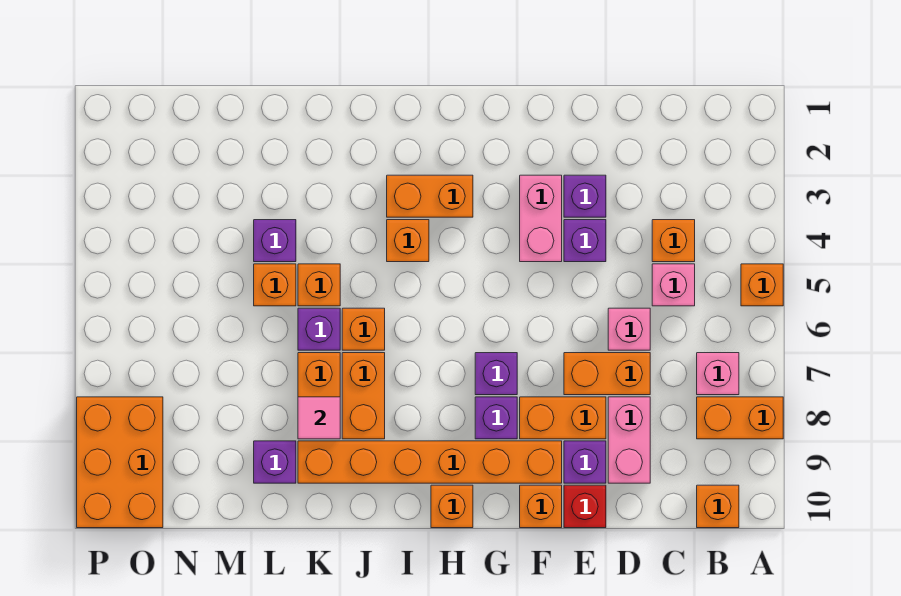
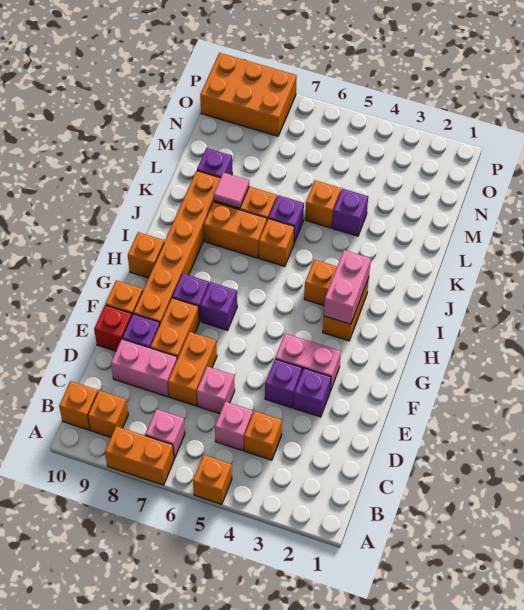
orange 1x2 brick [697,397,783,439] -> orange 1x2 brick turned to [105,426,174,485]
none -> pink 1x2 brick [324,250,371,324]
orange 1x1 brick [298,264,340,306] -> orange 1x1 brick moved to [88,391,128,437]

